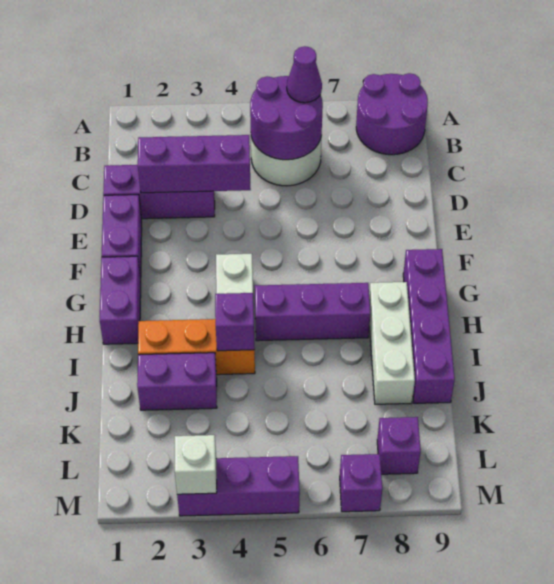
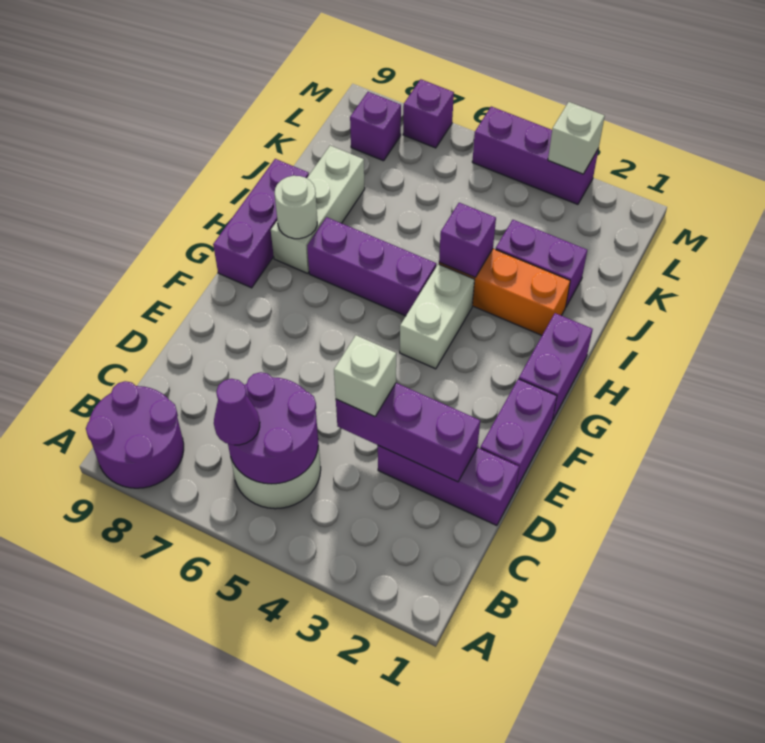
none -> white 1x1 brick [334,335,396,417]
purple 1x4 brick [403,249,455,403] -> purple 1x3 brick [213,159,309,288]
none -> white 1x1 round brick [275,176,317,239]

